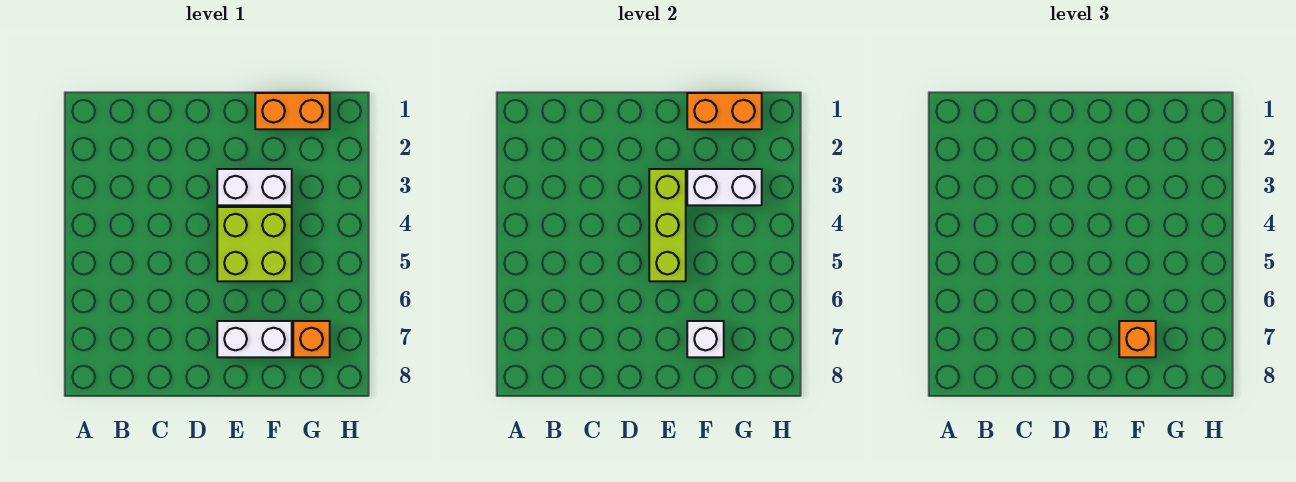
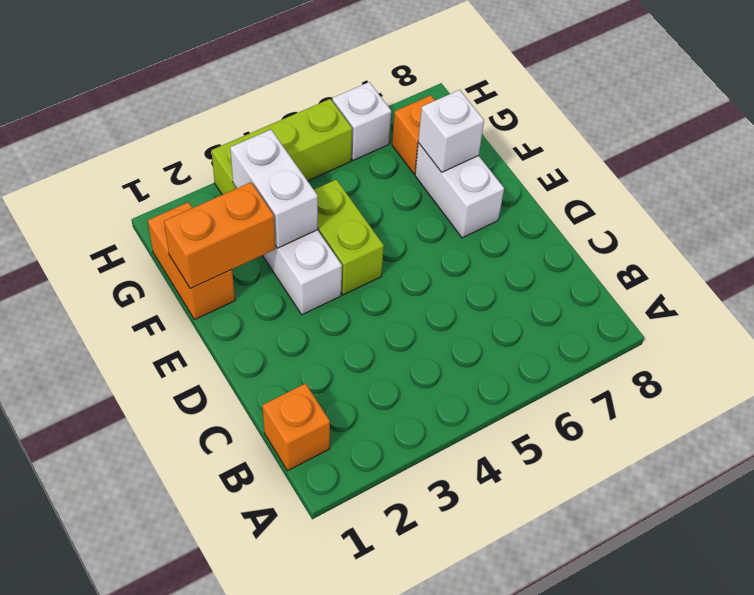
lime 1x3 brick [649,169,686,281] -> lime 1x3 brick moved to [211,99,352,195]
lime 2x2 brick [217,207,292,281] -> lime 1x2 brick [314,180,384,295]
orange 1x2 brick [687,93,762,129] -> orange 1x2 brick turned to [164,182,275,288]
orange 1x1 brick [1119,321,1156,357] -> orange 1x1 brick moved to [262,384,330,471]
none -> white 1x1 brick [332,82,391,160]

